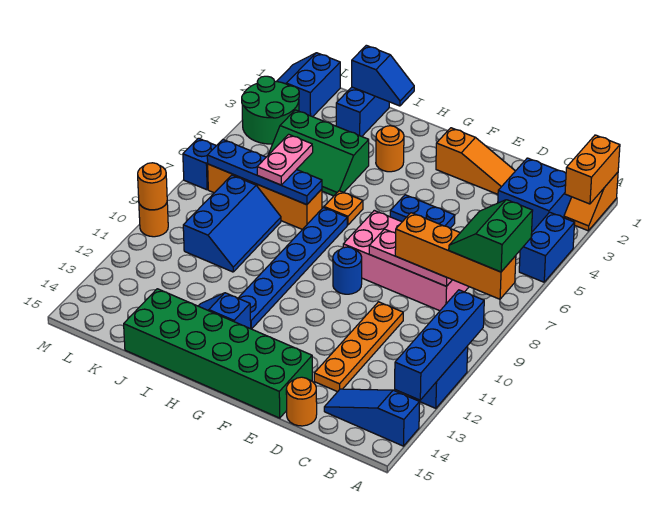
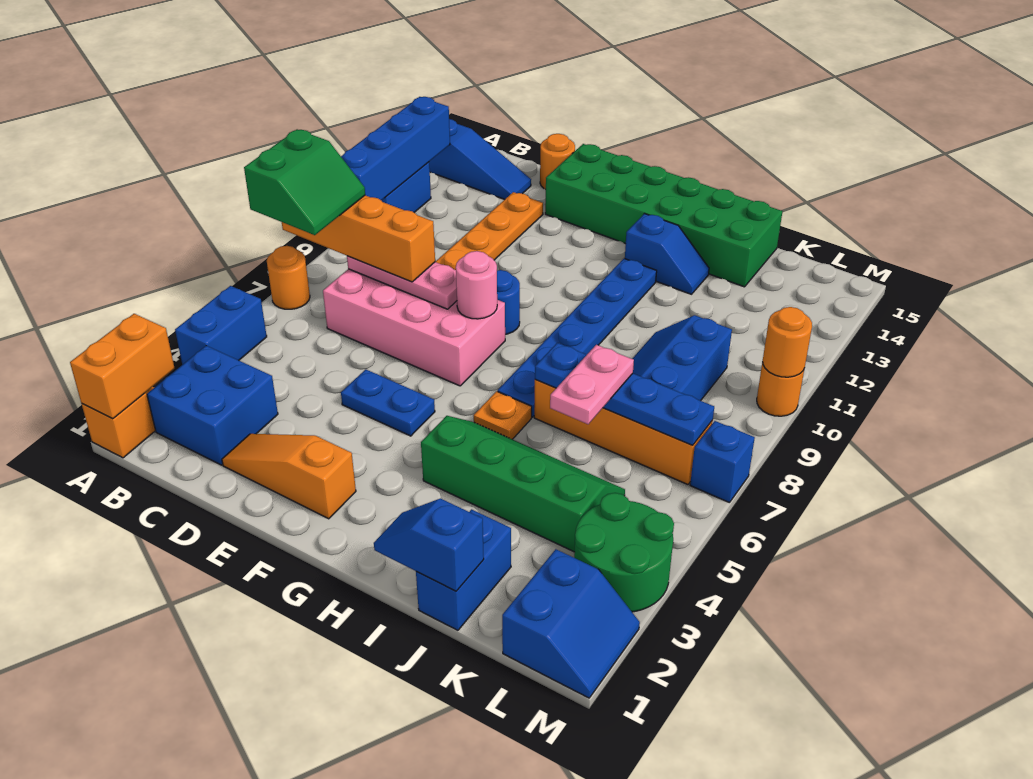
none -> pink 1x1 round brick [456,251,497,319]
orange 1x1 round brick [376,126,404,172] -> orange 1x1 round brick moved to [267,246,310,309]
green 2x3 slope [268,110,369,196] -> green 2x4 slope [421,416,625,552]

